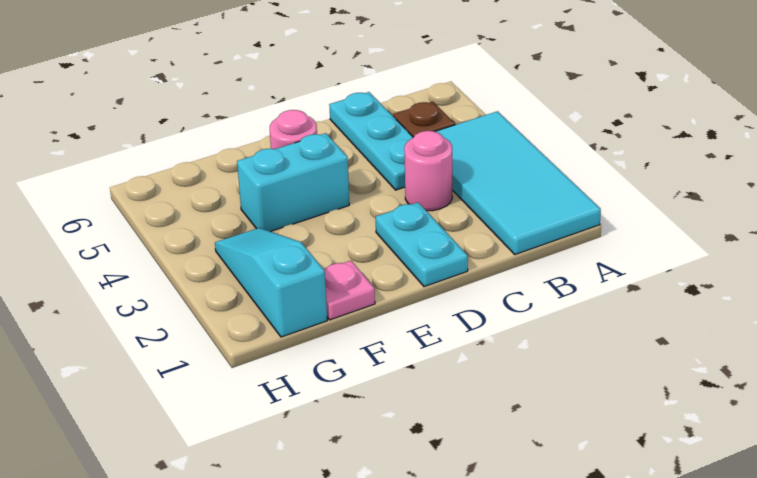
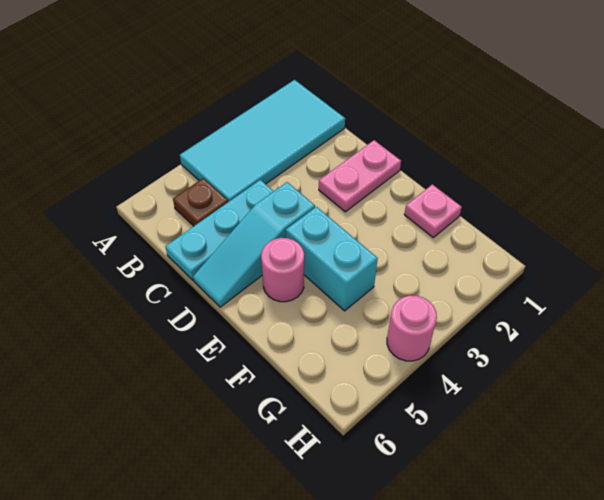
pink 1x1 round brick [404,131,452,211] -> pink 1x1 round brick moved to [387,295,437,361]
cyan 1x2 plate [376,203,468,287] -> pink 1x2 plate [319,140,401,212]
cyan 1x3 slope [215,228,327,337] -> cyan 1x3 slope moved to [193,182,315,307]

